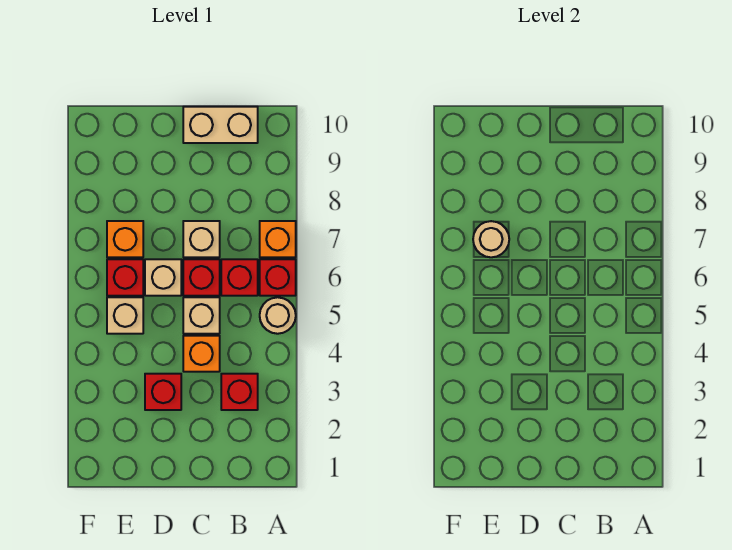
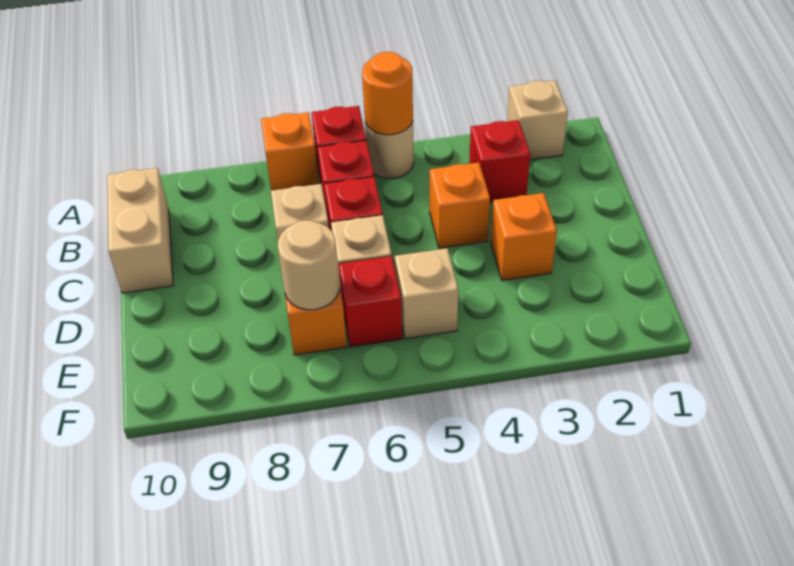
none -> orange 1x1 round brick [362,52,413,135]
tan 1x1 brick [183,297,220,334] -> tan 1x1 brick moved to [507,80,568,160]
red 1x1 brick [145,374,181,410] -> orange 1x1 brick [491,193,557,280]

